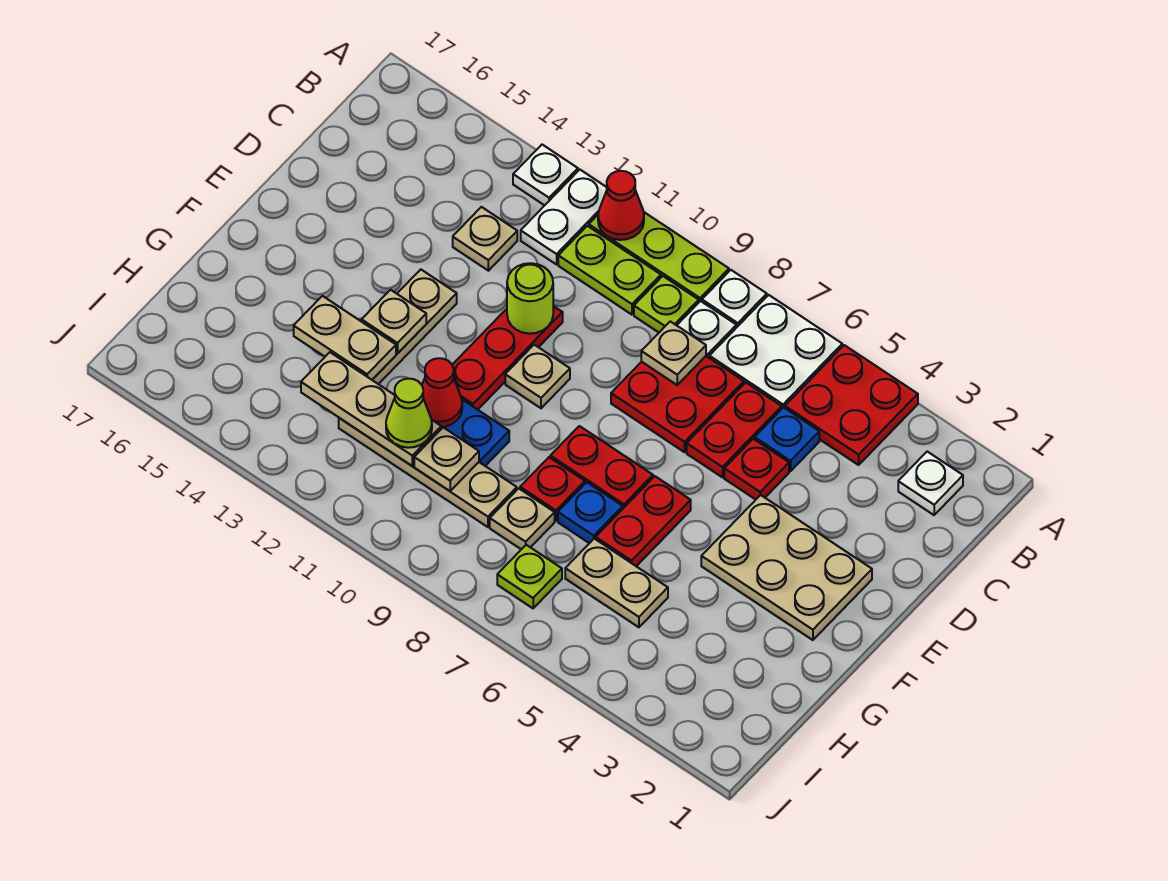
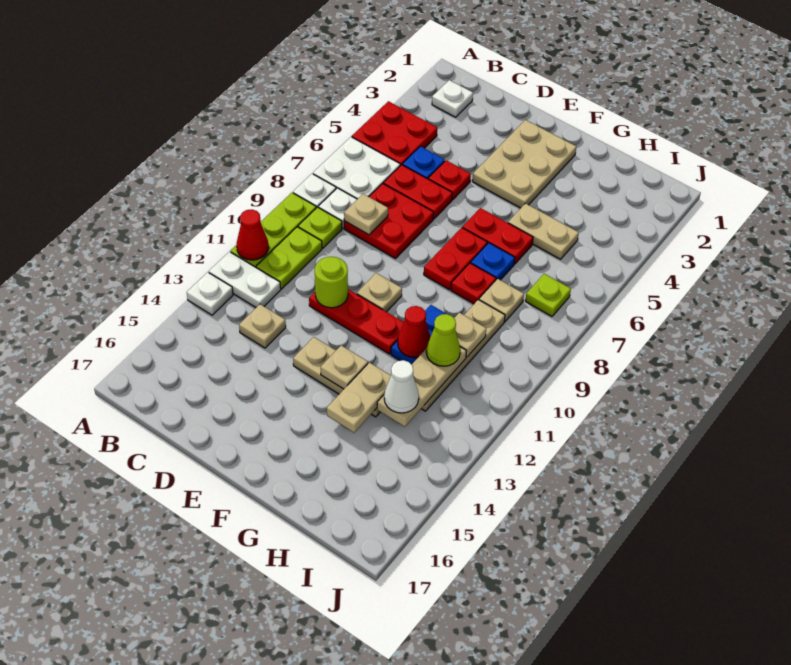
tan 1x2 plate [565,539,668,627] -> tan 1x2 plate turned to [508,203,579,259]
none -> white 1x1 cone [384,360,419,413]

